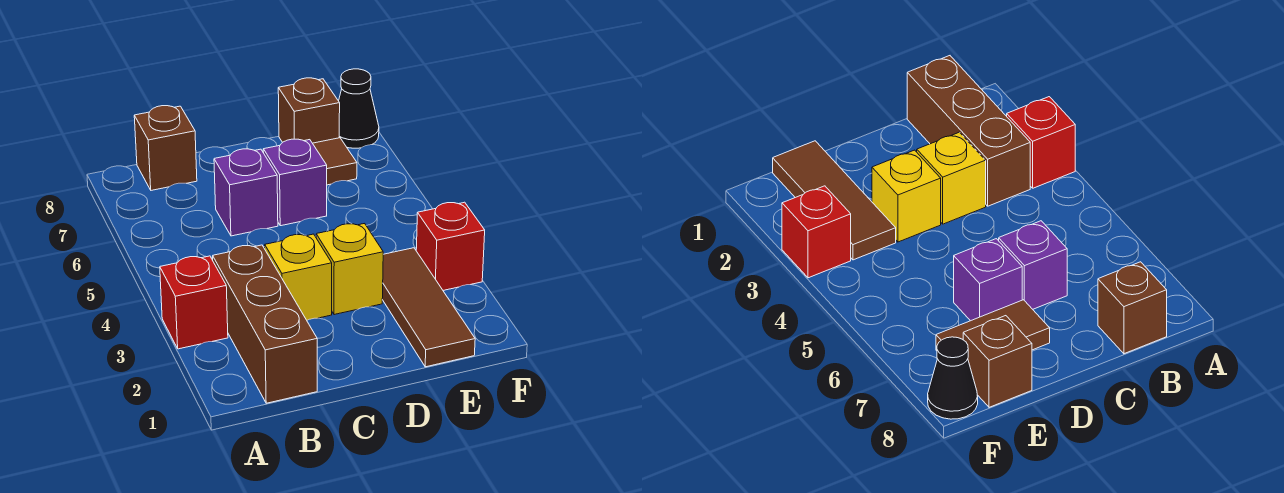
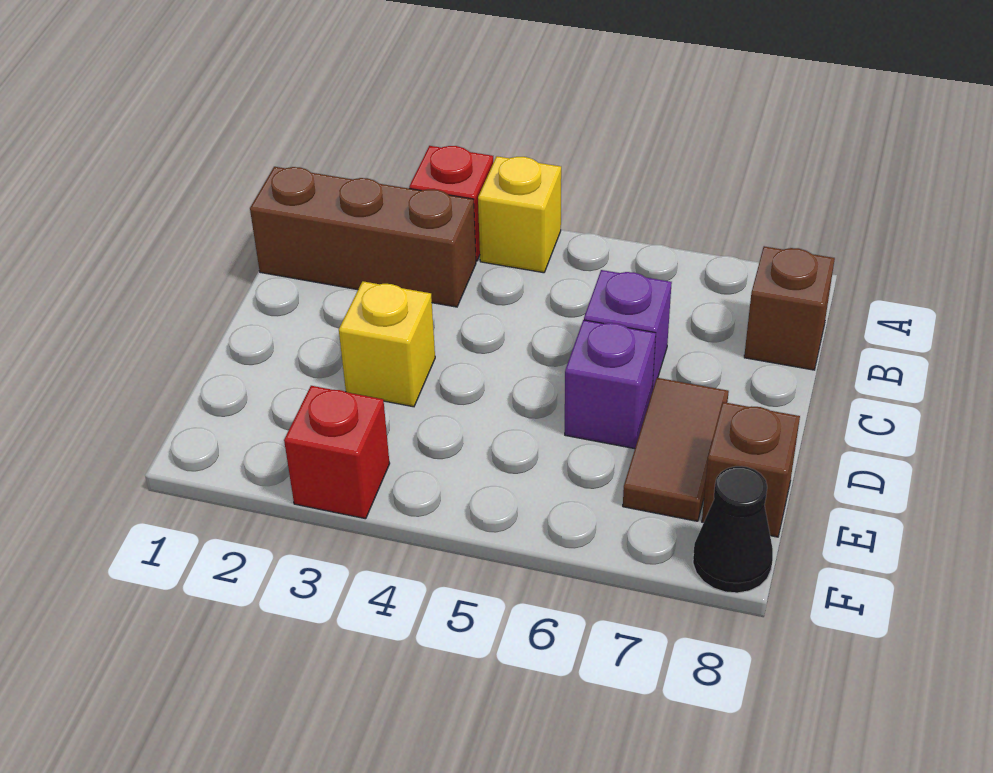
yellow 1x1 brick [265,234,332,320] -> yellow 1x1 brick moved to [478,156,561,273]
brown 1x3 tile [382,248,475,367] -> none

